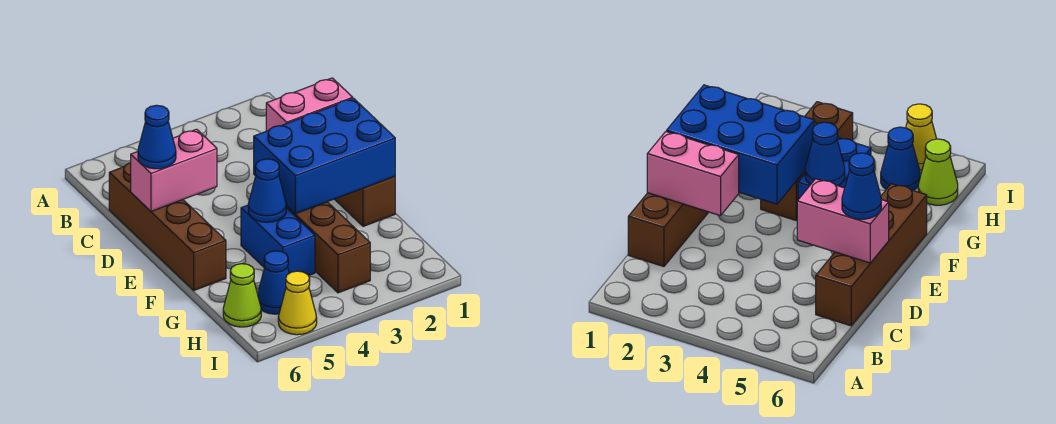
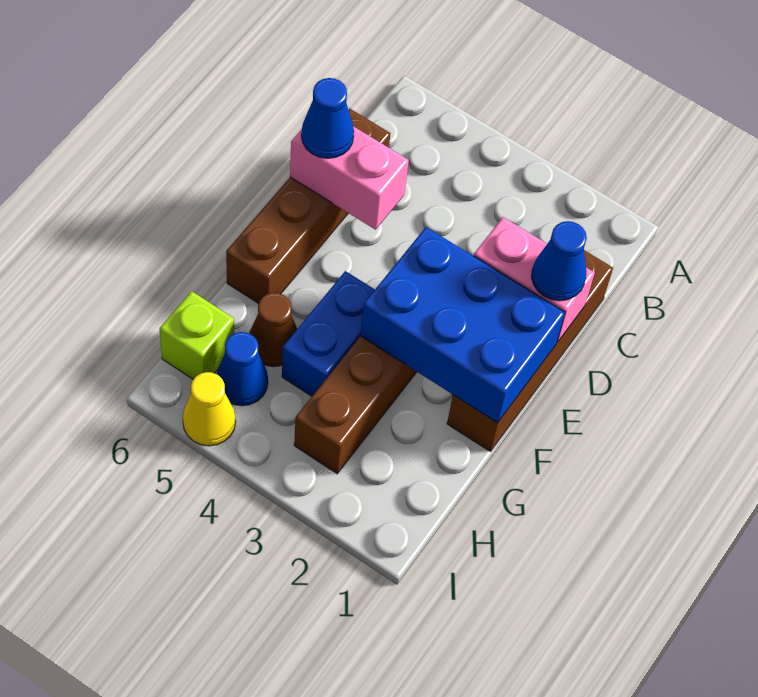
blue 1x1 cone [248,159,286,222] -> blue 1x1 cone moved to [532,221,587,301]
none -> brown 1x1 cone [249,293,297,367]
lime 1x1 cone [223,264,261,327] -> lime 1x1 brick [160,291,234,379]

